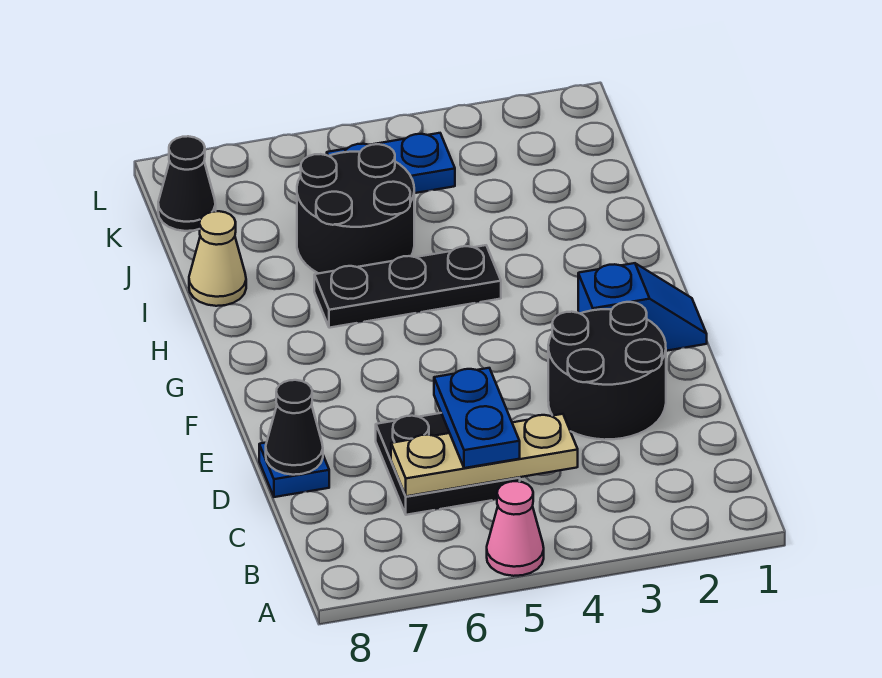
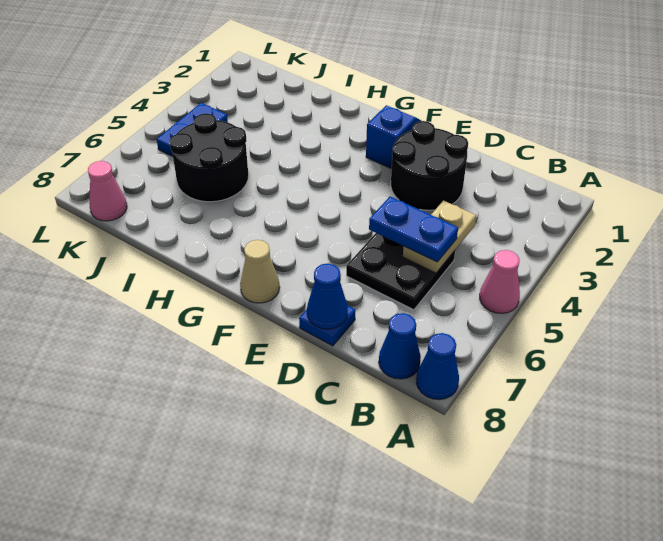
none -> blue 1x1 cone [416,333,459,400]
none -> blue 1x1 cone [379,313,421,379]
tan 1x3 plate [391,414,578,496] -> tan 1x2 plate [403,201,476,273]
black 1x1 cone [266,380,323,475] -> blue 1x1 cone [307,264,348,329]
black 1x3 plate [314,245,501,328] -> none
tan 1x1 cone [189,211,246,306] -> tan 1x1 cone moved to [240,240,280,303]
black 1x1 cone [158,136,216,231] -> pink 1x1 cone [88,161,127,221]

